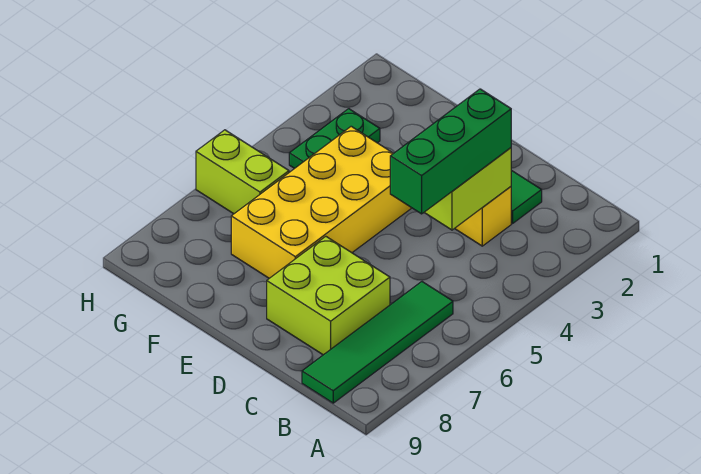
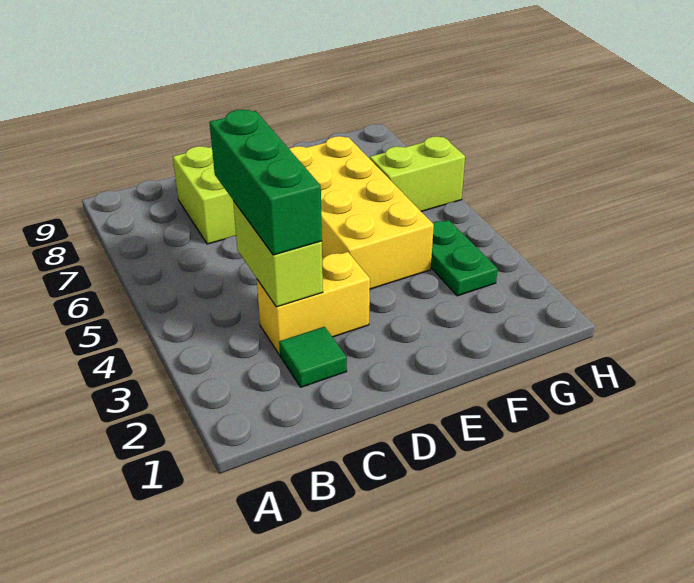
green 1x4 tile [302,282,453,403] -> none

